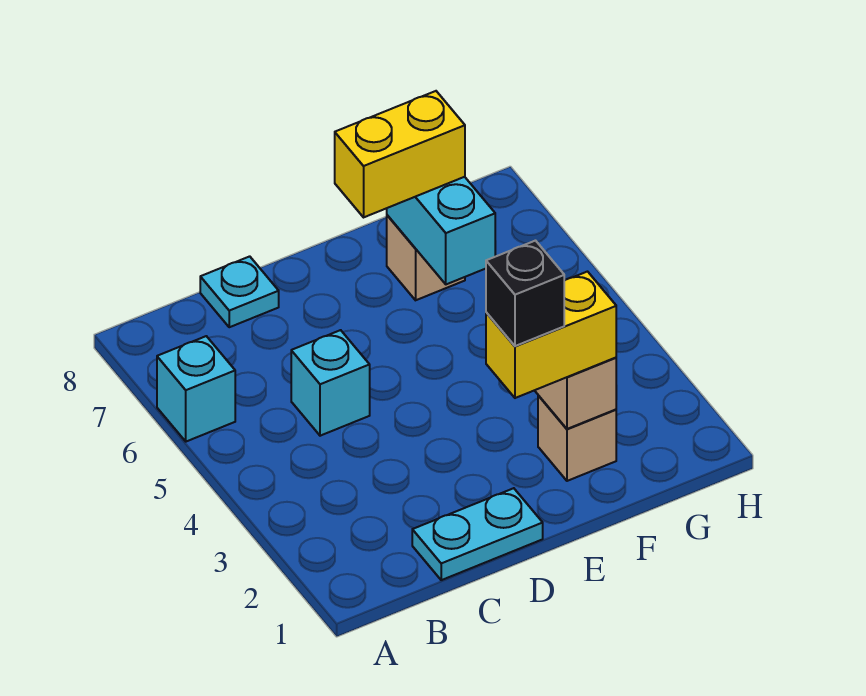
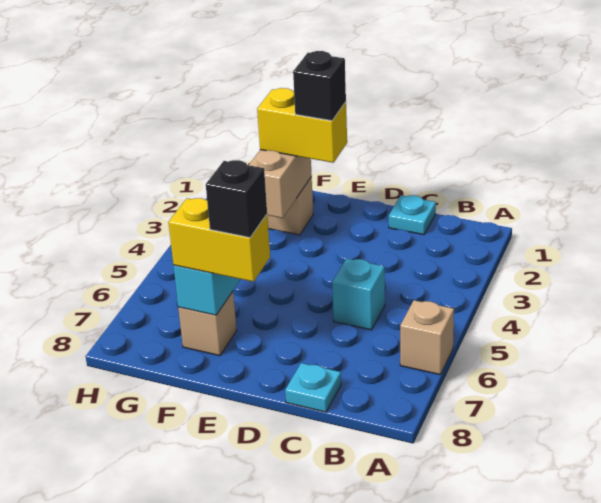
cyan 1x1 brick [157,336,235,442] -> tan 1x1 brick [400,300,454,375]
cyan 1x2 plate [412,488,543,580] -> cyan 1x1 plate [389,195,436,235]
none -> black 1x1 brick [206,160,267,238]

